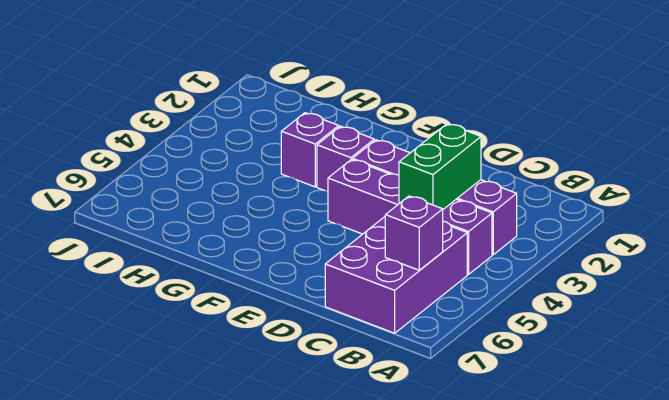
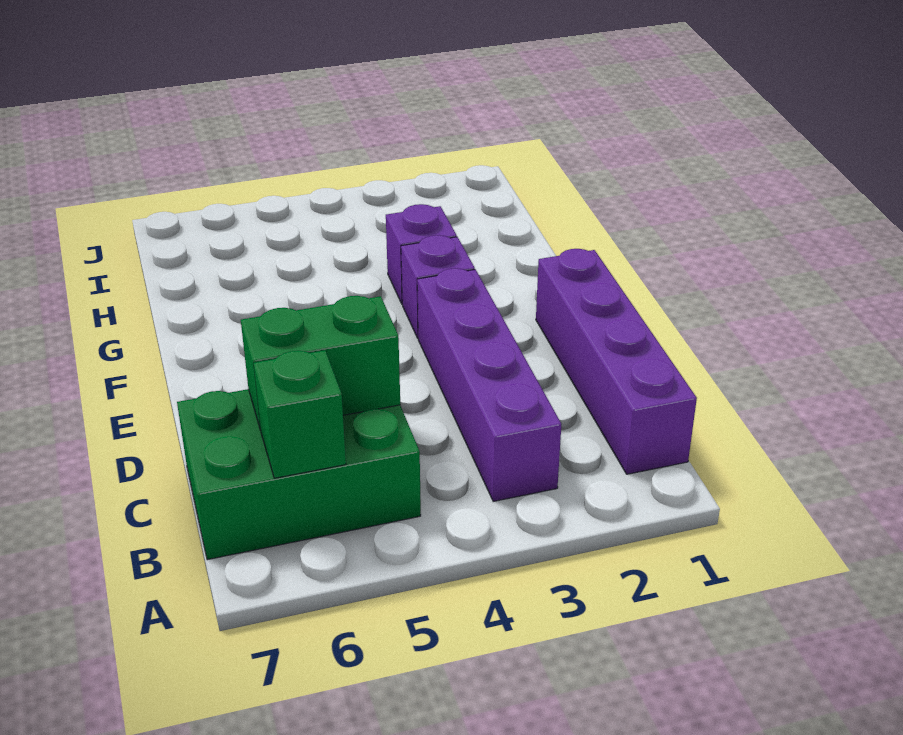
purple 1x4 brick [328,159,492,274] -> purple 1x4 brick moved to [536,249,697,474]
purple 2x3 brick [325,217,467,333] -> green 2x3 brick [177,389,421,560]
purple 1x1 brick [385,196,443,270] -> green 1x1 brick [254,350,346,478]
green 1x2 brick [399,124,481,209] -> green 1x2 brick moved to [241,296,400,430]

